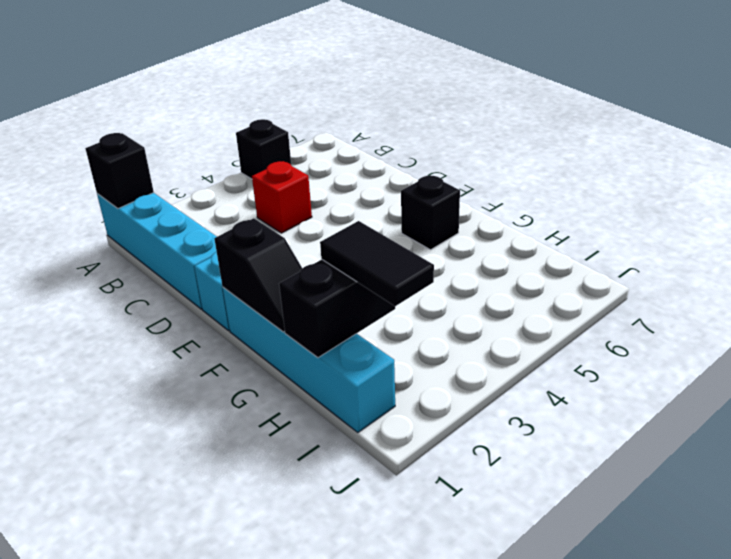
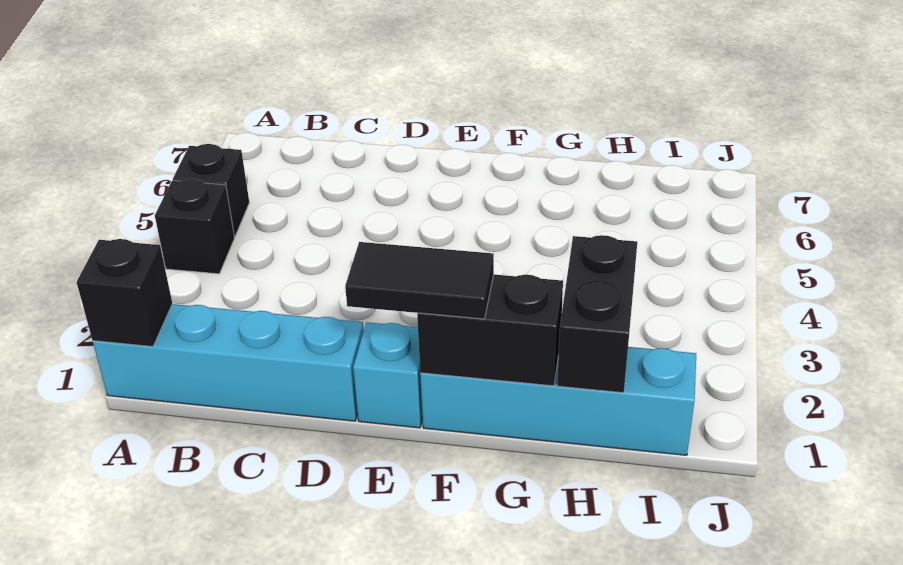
red 1x1 brick [252,161,312,233] -> none
black 1x2 slope [214,218,302,332] -> black 1x2 brick [417,274,563,386]
black 1x1 brick [401,175,460,250] -> black 1x1 brick moved to [155,179,234,274]
black 1x2 tile [320,221,434,306] -> black 1x2 tile moved to [345,242,494,319]

